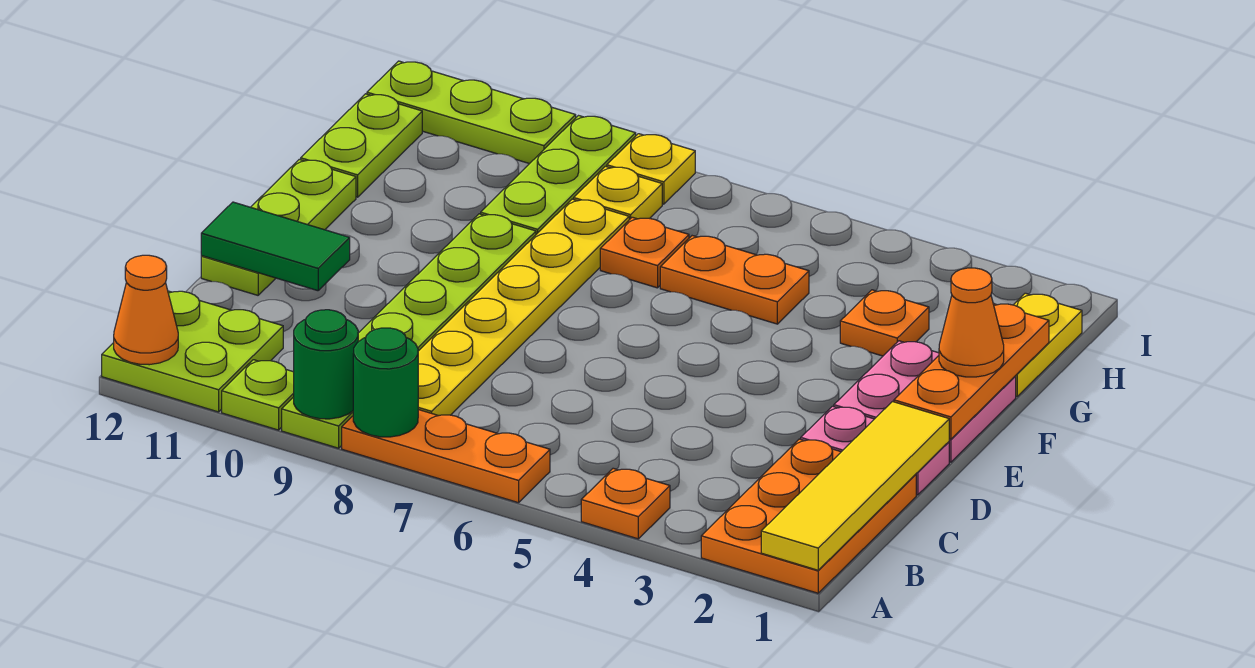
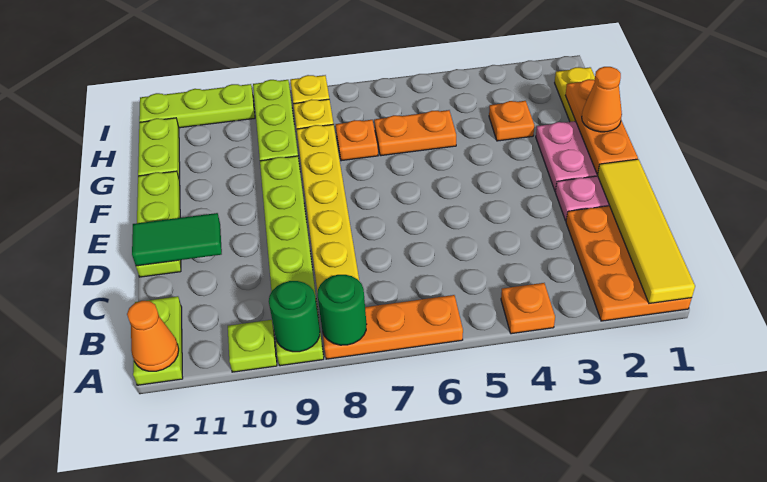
lime 2x2 plate [102,291,283,412] -> lime 1x2 plate [133,296,183,385]

